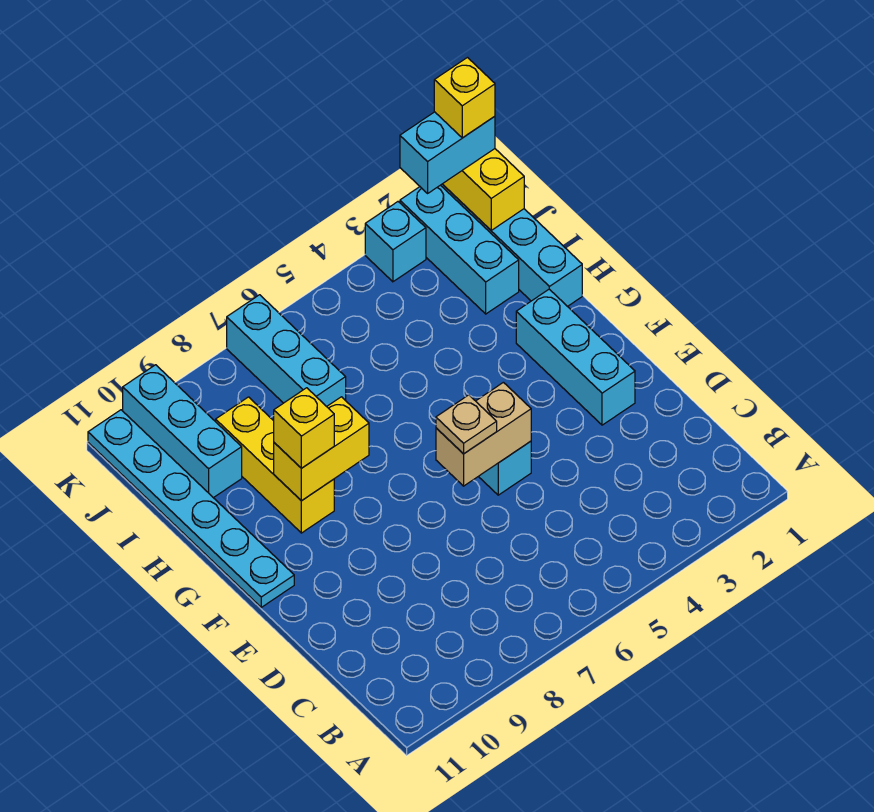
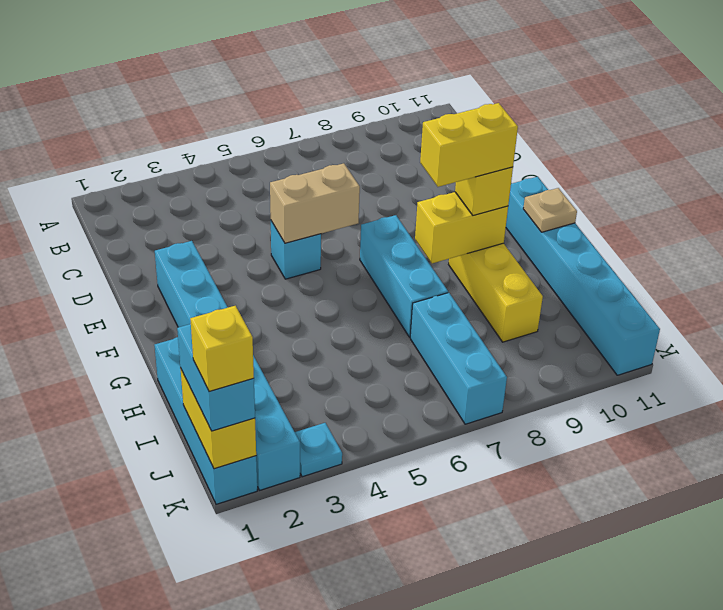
tan 1x1 plate [436,395,497,454] -> tan 1x1 plate moved to [523,188,577,232]
cyan 1x6 plate [88,410,294,607] -> cyan 1x6 brick [506,177,660,375]
none -> yellow 1x2 brick [420,103,518,187]
cyan 1x3 brick [123,365,242,498] -> cyan 1x3 brick moved to [360,215,448,337]
cyan 1x2 brick [400,112,495,193] -> cyan 1x2 brick turned to [177,324,255,431]
cyan 1x1 brick [365,202,426,282] -> cyan 1x1 plate [295,423,342,477]

